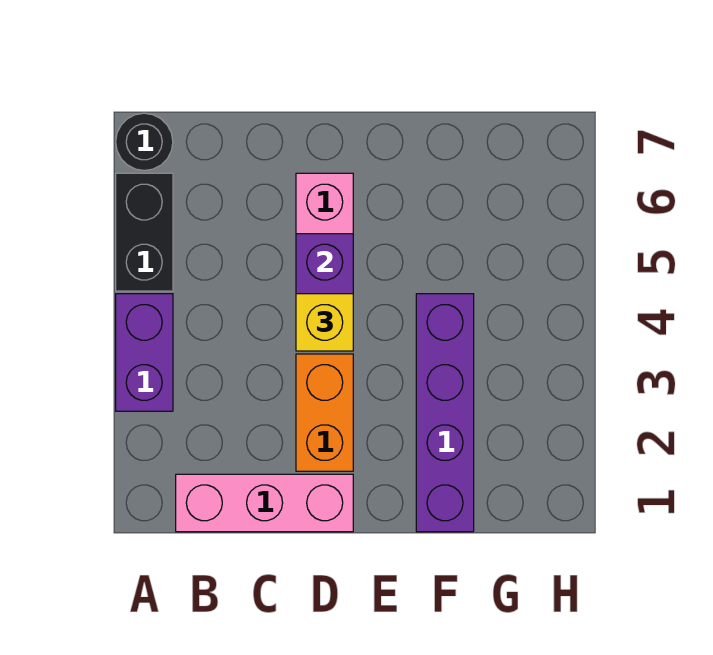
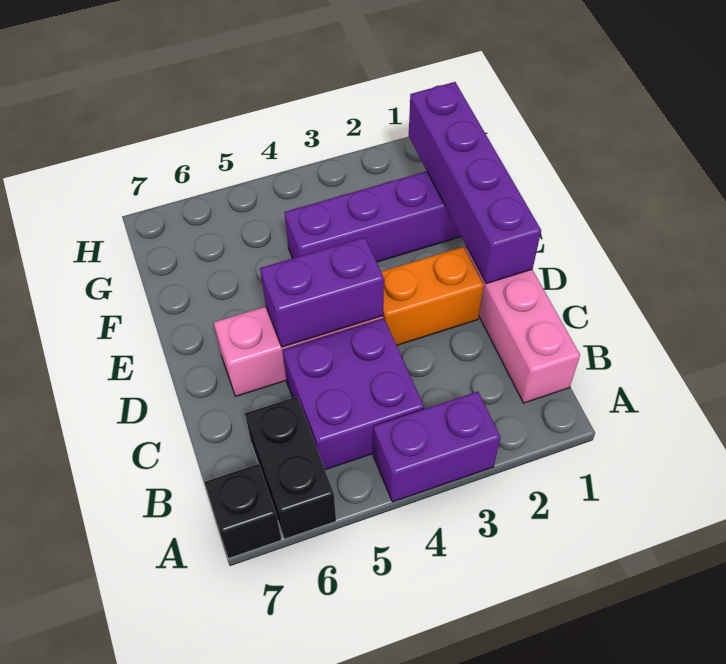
black 1x2 brick [116,173,173,291] -> black 1x2 brick turned to [245,397,336,539]
black 1x1 round brick [116,113,173,171] -> black 1x1 brick [205,464,281,558]
none -> purple 2x2 brick [283,318,424,470]
none -> purple 1x4 brick [409,82,541,284]
yellow 1x1 brick [296,294,353,351] -> none

